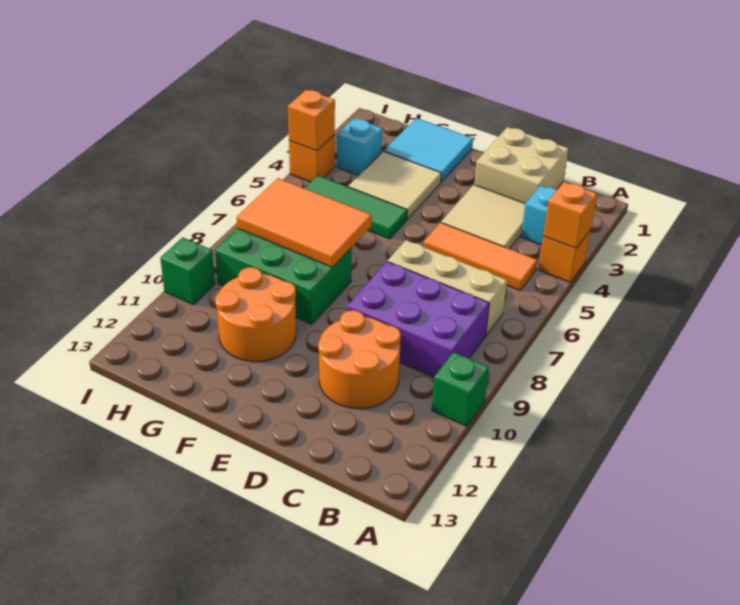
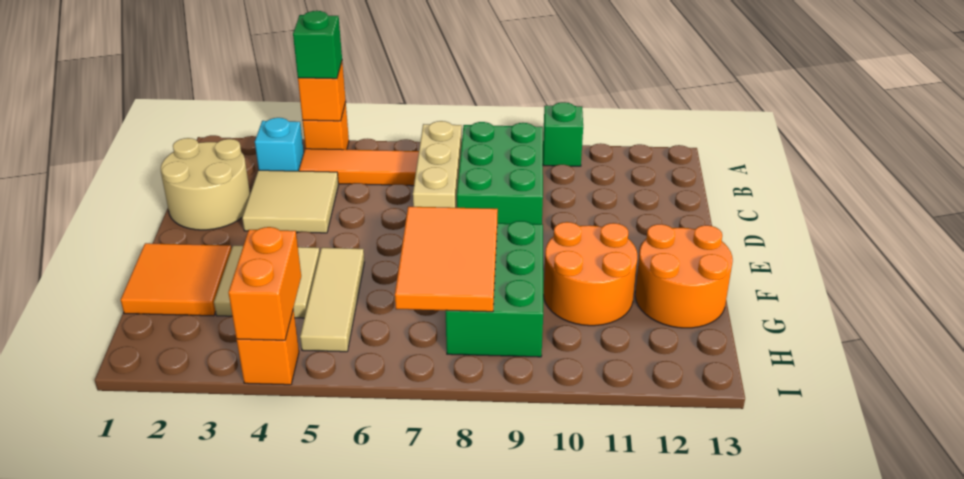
orange 1x3 tile [423,223,537,291] -> orange 1x3 tile turned to [299,149,419,186]
purple 2x3 brick [347,262,489,377] -> green 2x3 brick [457,122,543,224]
tan 2x2 brick [474,127,568,203] -> tan 2x2 round brick [161,138,250,230]
orange 2x2 round brick [318,310,401,409] -> orange 2x2 round brick moved to [635,224,733,328]
cyan 2x2 tile [384,118,473,182] -> orange 2x2 tile [121,243,231,316]
green 1x3 tile [305,176,407,239] -> tan 1x3 tile [300,248,364,352]
cyan 1x1 brick [337,118,382,176] -> none
orange 1x1 brick [288,90,335,151] -> orange 1x2 brick [228,227,301,340]
green 1x1 brick [160,237,215,305] -> green 1x1 brick moved to [293,11,342,79]

